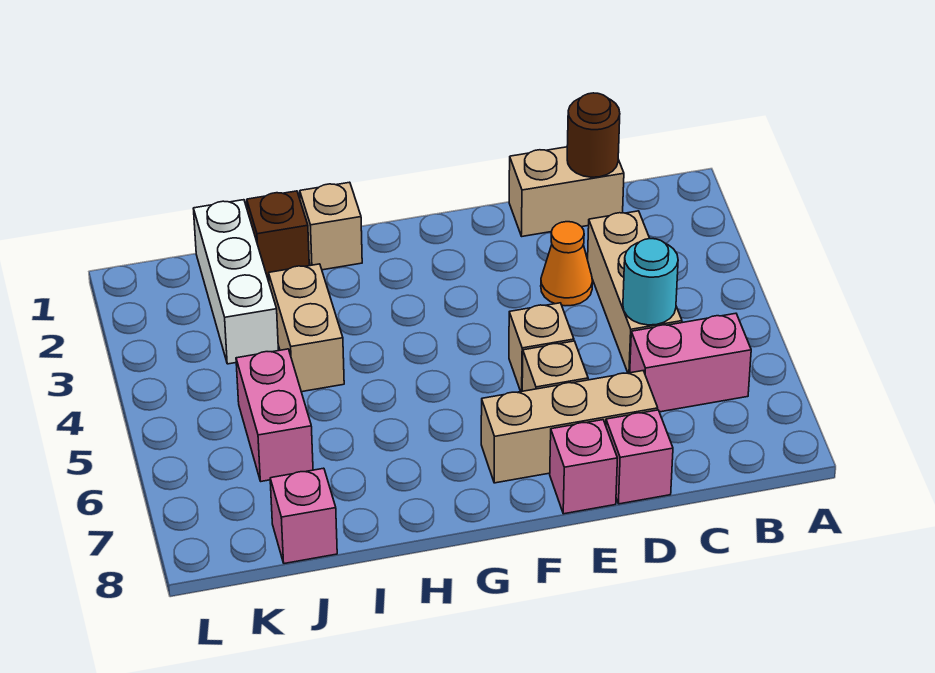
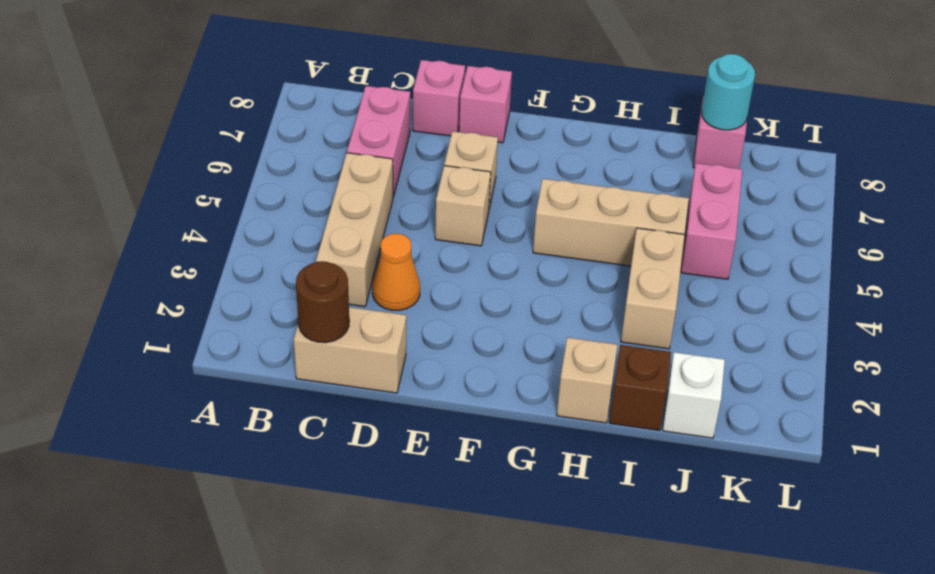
pink 1x2 brick [630,313,751,412] -> pink 1x2 brick turned to [347,86,410,197]
cyan 1x1 round brick [623,239,678,325] -> cyan 1x1 round brick moved to [702,54,755,130]
tan 1x3 brick [481,371,658,483] -> tan 1x3 brick moved to [533,179,689,266]
white 1x3 brick [193,200,278,364] -> white 1x1 brick [663,352,725,438]

